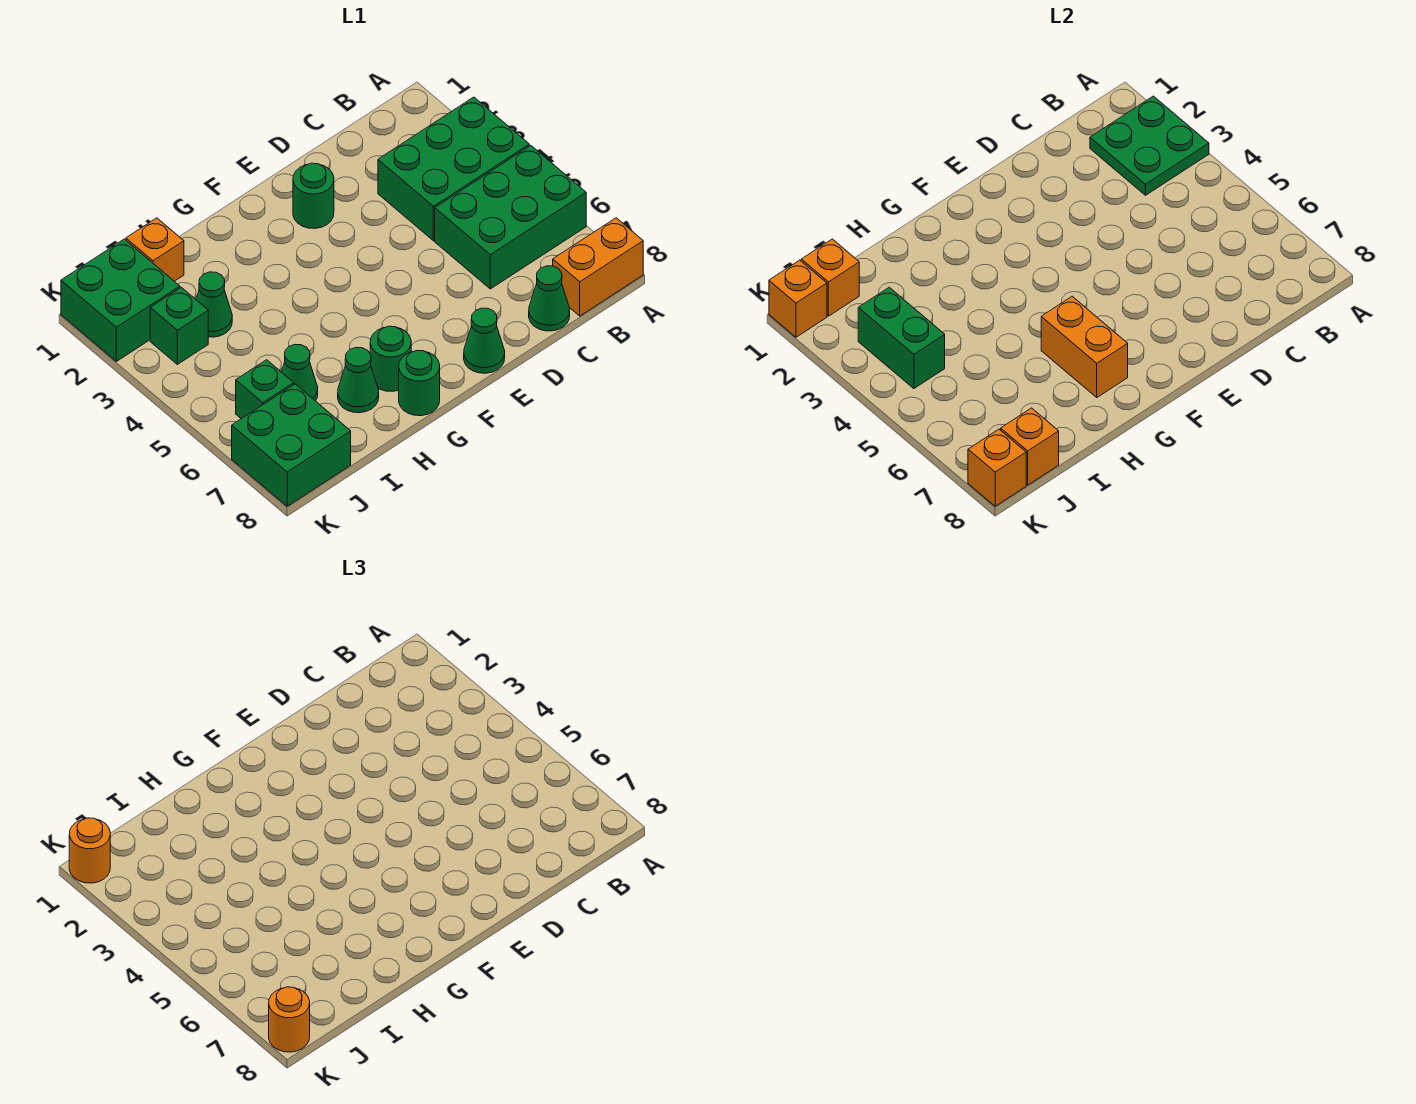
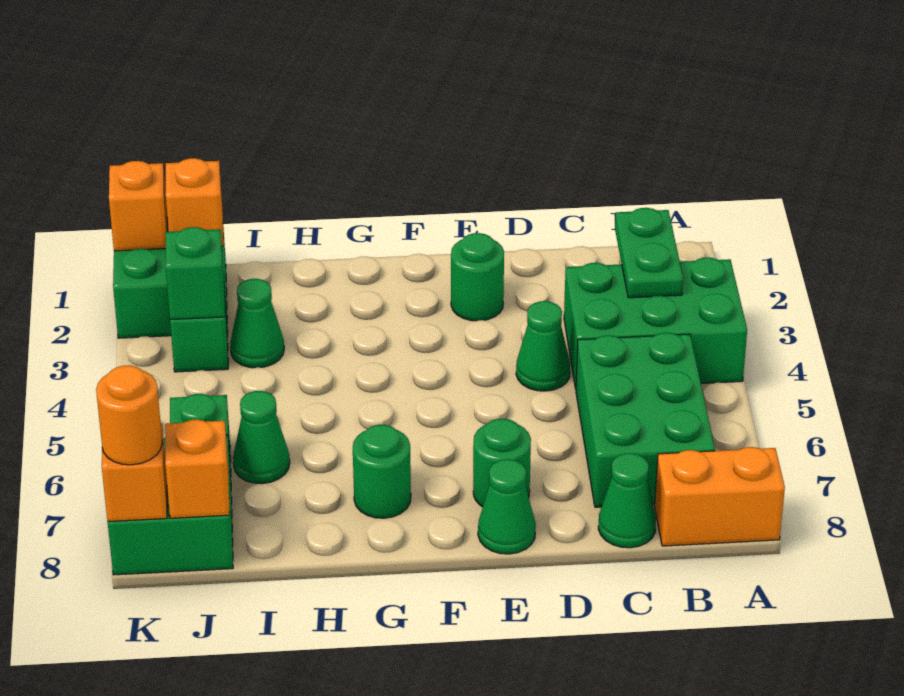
green 2x2 plate [1090,96,1209,195] -> green 1x2 plate [615,208,683,298]
green 2x3 brick [435,145,586,289] -> green 2x3 brick turned to [576,333,715,507]
orange 1x2 brick [1041,296,1128,397] -> none
green 1x1 round brick [399,351,440,416] -> green 1x1 round brick moved to [473,419,531,507]
green 1x1 cone [338,348,379,413] -> green 1x1 cone moved to [516,301,570,391]
orange 1x1 brick [126,218,184,281] -> none
green 1x2 brick [858,287,945,389] -> green 1x1 brick [166,227,225,320]
orange 1x1 round brick [69,818,110,883] -> none

